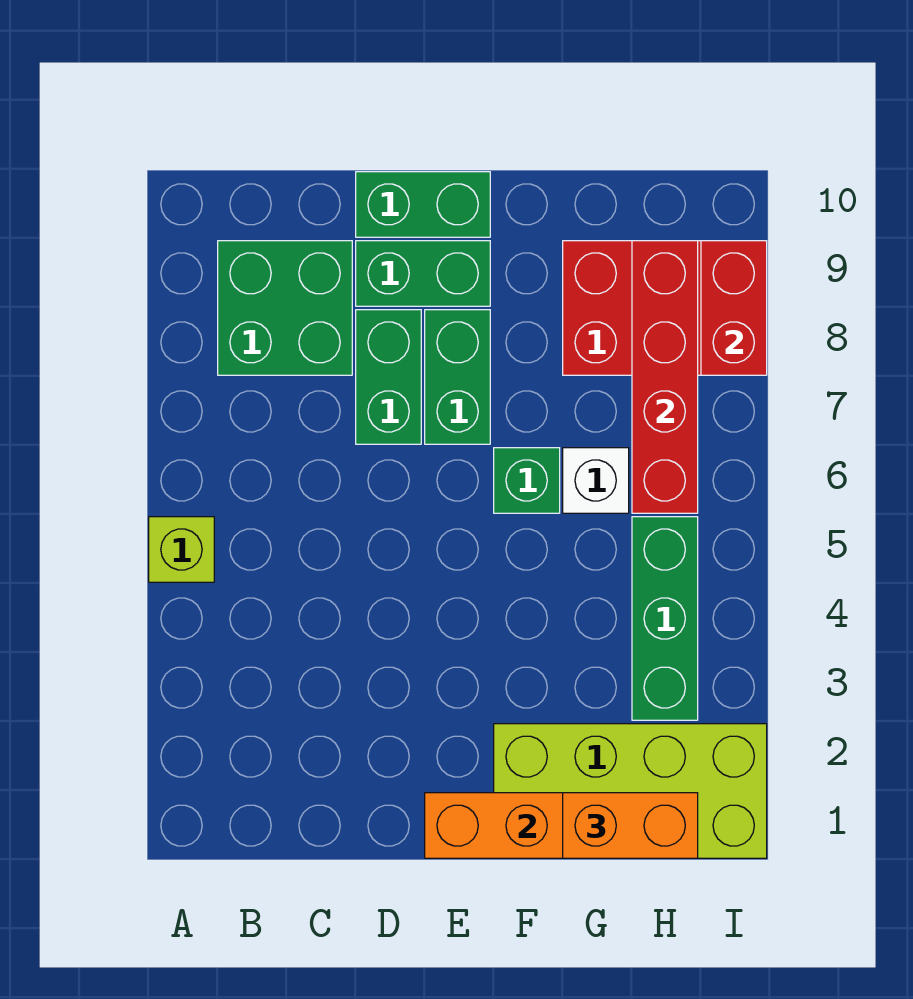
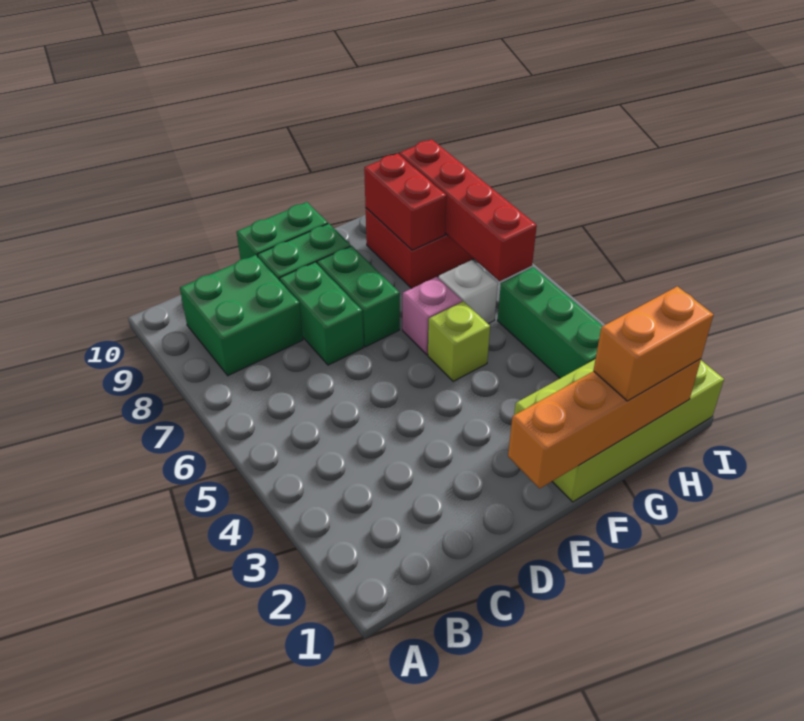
lime 1x1 brick [149,517,214,582] -> lime 1x1 brick moved to [428,301,490,381]
green 1x1 brick [494,448,560,513] -> pink 1x1 brick [403,277,462,355]
red 1x2 brick [701,241,767,375] -> red 1x2 brick moved to [364,153,447,250]

